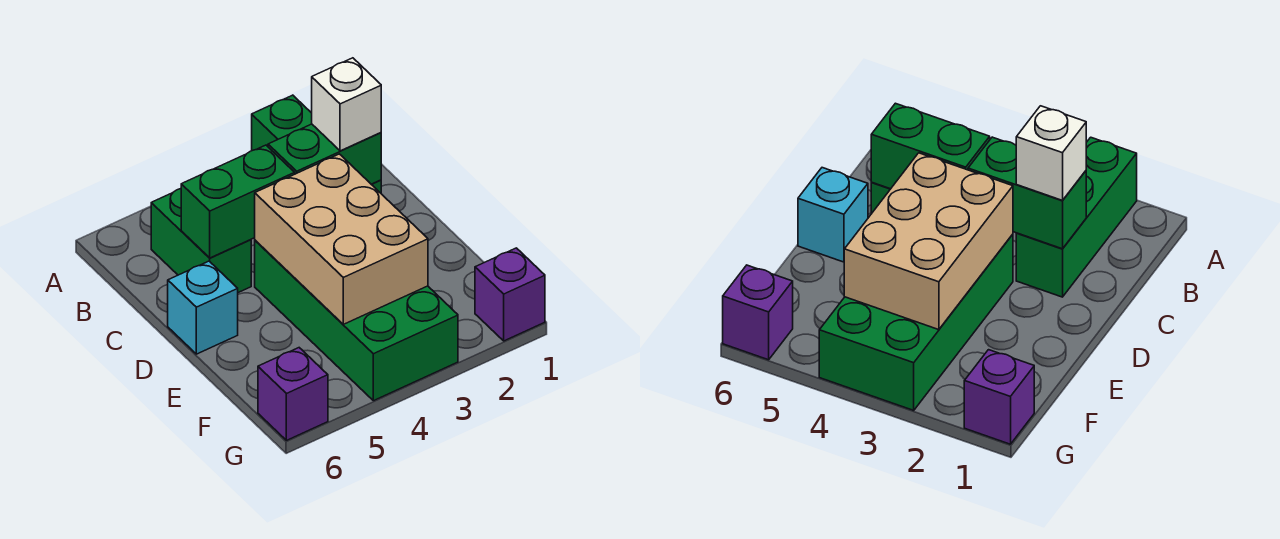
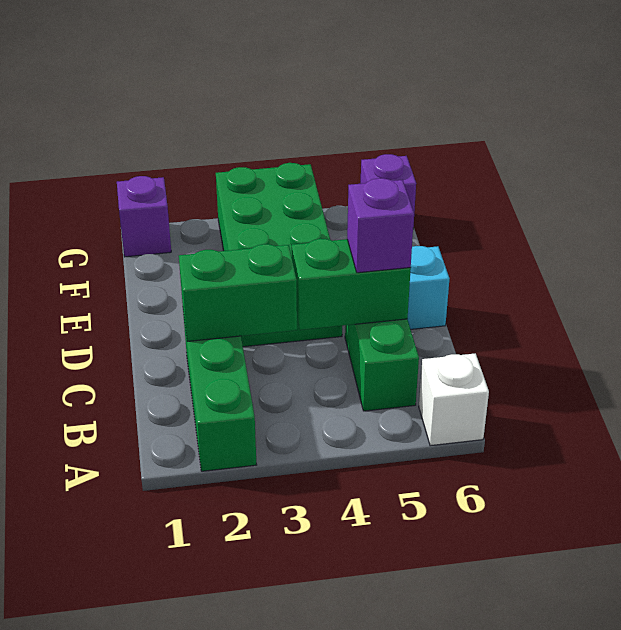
white 1x1 brick [312,58,381,151] -> white 1x1 brick moved to [419,353,489,446]
none -> purple 1x1 brick [347,178,414,273]
tan 2x3 brick [255,154,428,324] -> none

